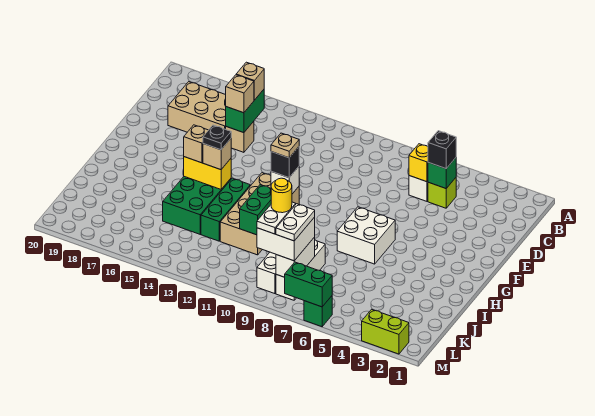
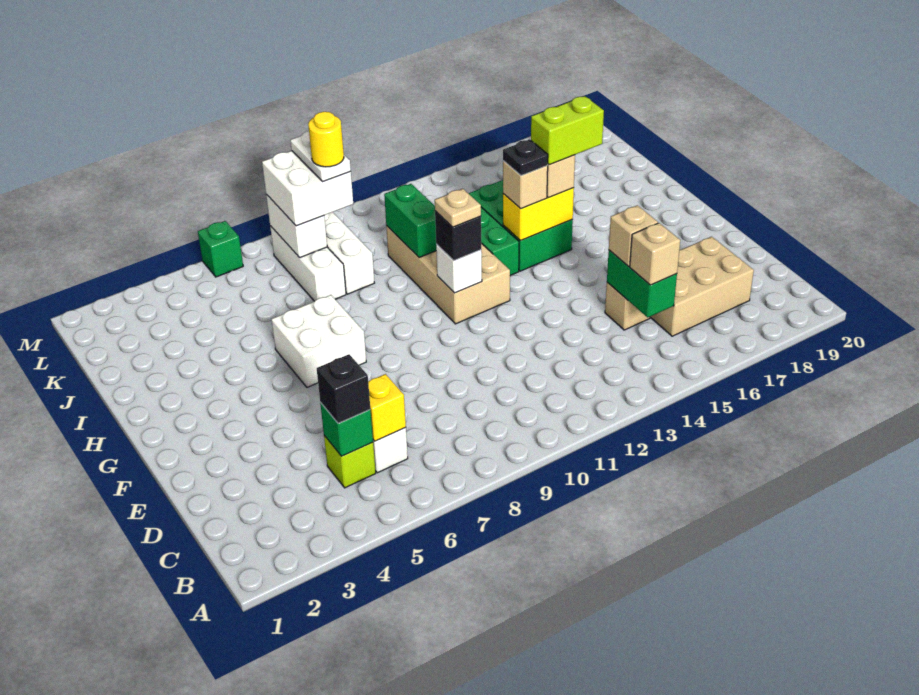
white 1x2 plate [276,204,315,241] -> none
lime 1x2 brick [362,309,409,354] -> lime 1x2 brick moved to [531,96,604,165]
green 1x2 brick [285,262,332,307] -> none

